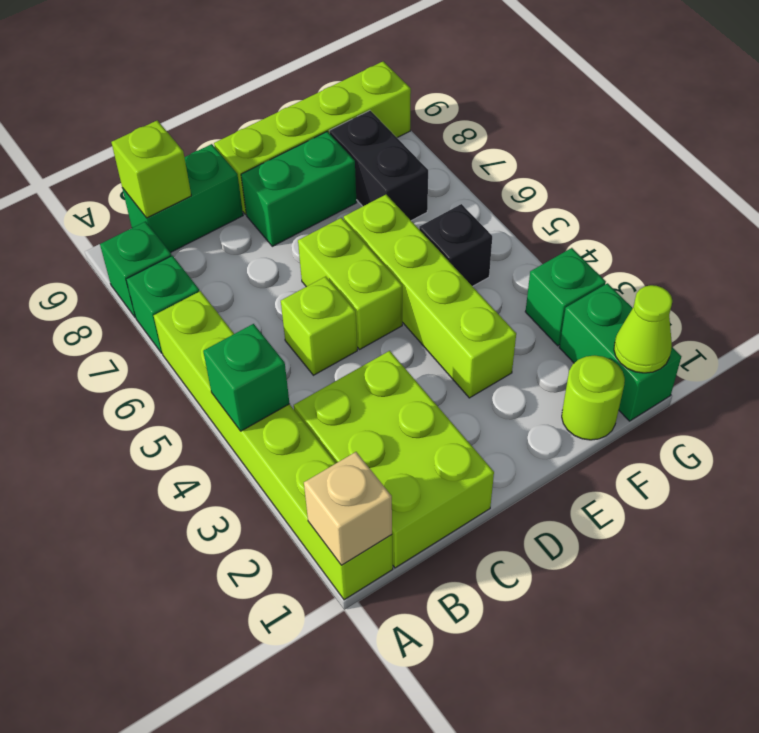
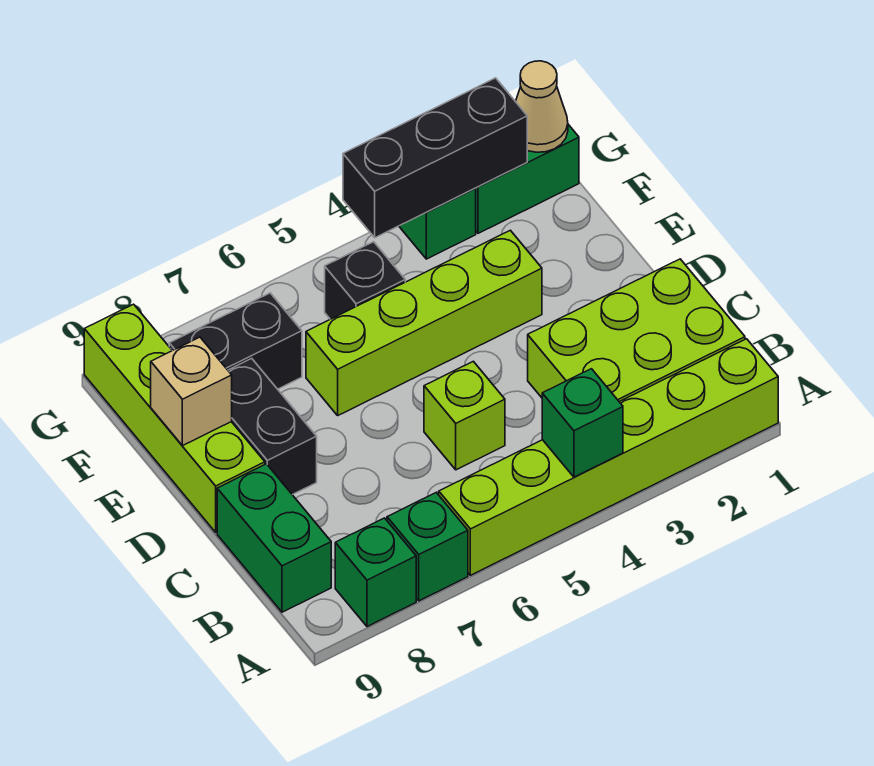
tan 1x1 brick [304,452,392,565] -> tan 1x1 brick moved to [151,337,232,446]
lime 1x1 brick [112,120,191,218] -> none
lime 1x2 brick [298,218,402,349] -> none
green 1x2 brick [241,132,357,246] -> black 1x2 brick [228,358,317,495]
lime 1x1 round brick [562,355,625,440] -> none
lime 1x1 cone [614,285,672,373] -> tan 1x1 cone [516,61,568,152]
none -> black 1x3 brick [343,78,527,238]

